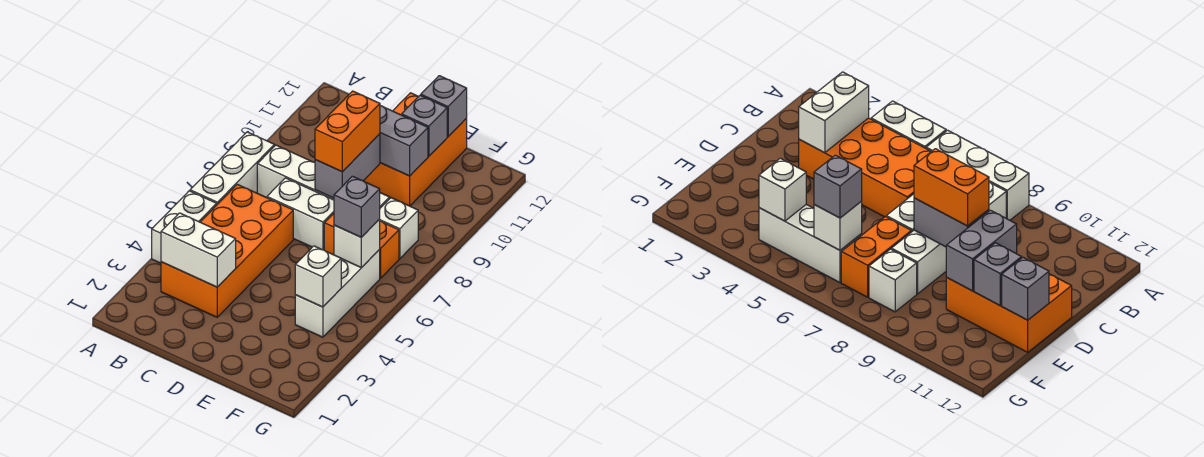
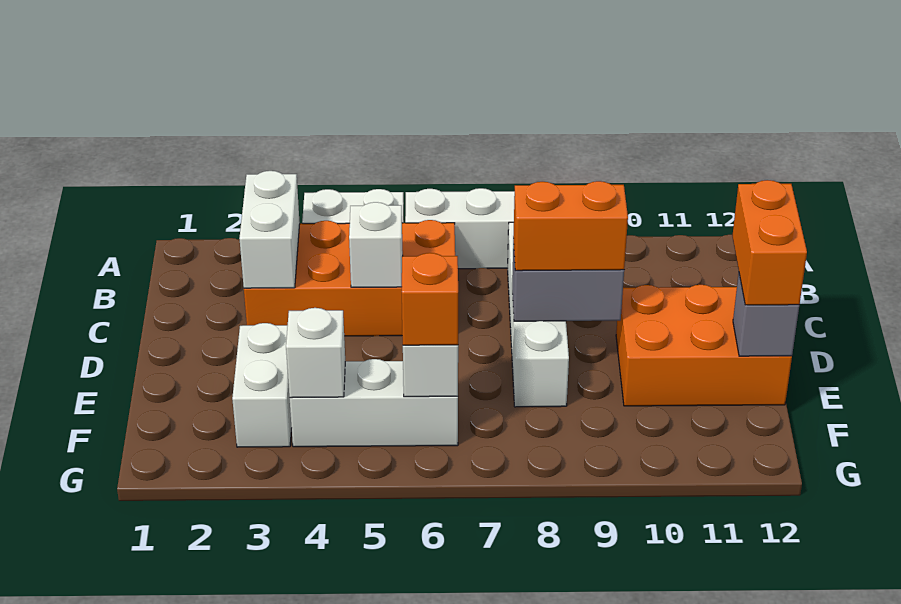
white 1x2 brick [267,178,334,250] -> white 1x2 brick moved to [232,323,292,447]
grey 1x2 brick [380,106,428,176] -> none
orange 1x2 brick [324,214,399,278] -> orange 1x2 brick moved to [732,180,807,305]
grey 1x1 brick [402,95,447,156] -> none
grey 1x1 brick [334,176,380,237] -> orange 1x1 brick [402,253,458,345]
white 1x1 brick [380,198,418,259] -> white 1x1 brick moved to [349,202,403,287]

